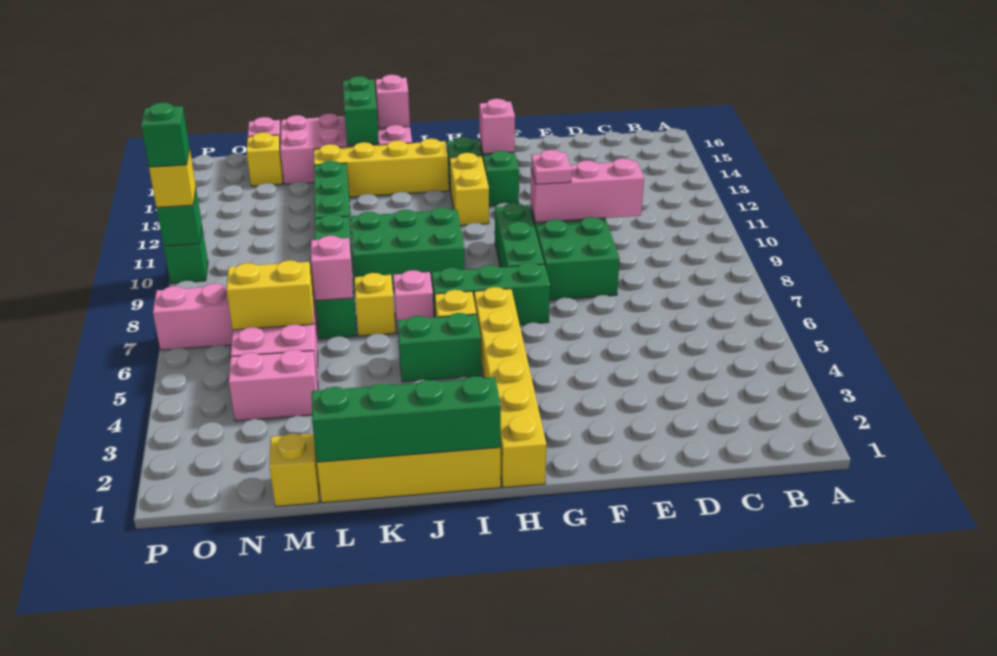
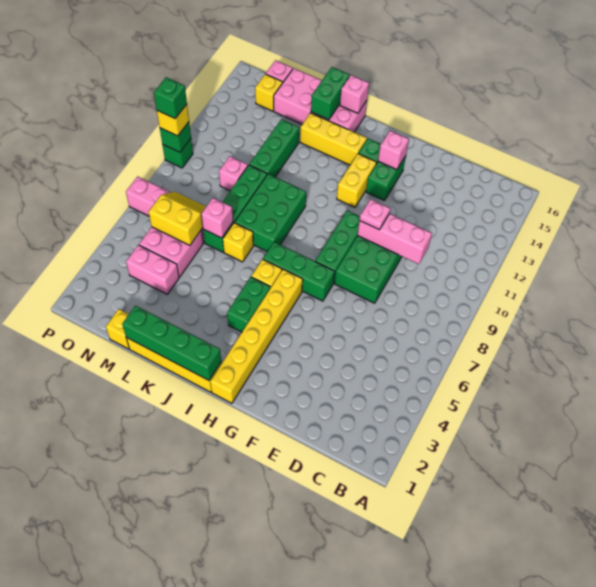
green 1x2 brick [398,313,481,382] -> green 1x2 brick turned to [227,277,270,332]
green 2x3 brick [351,207,465,289] -> green 2x3 brick turned to [235,174,306,252]
yellow 1x4 brick [314,139,449,197] -> yellow 1x3 brick [300,113,367,165]
pink 1x1 brick [393,270,434,333] -> pink 1x1 brick moved to [219,156,248,191]

